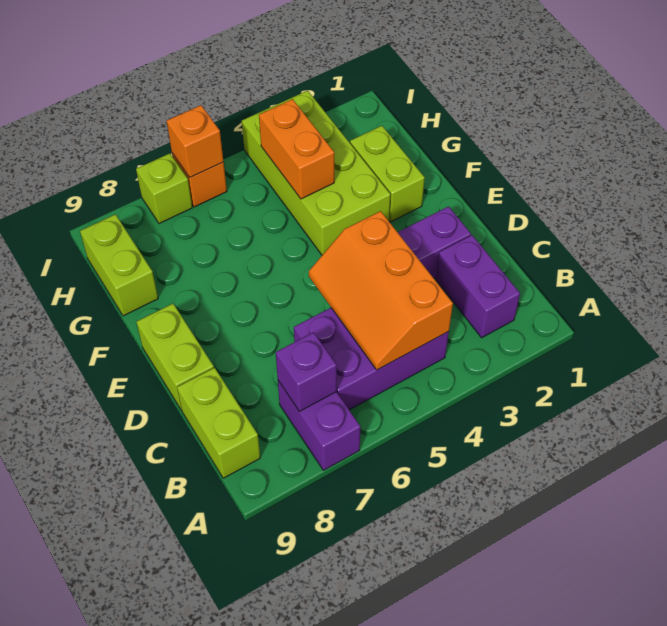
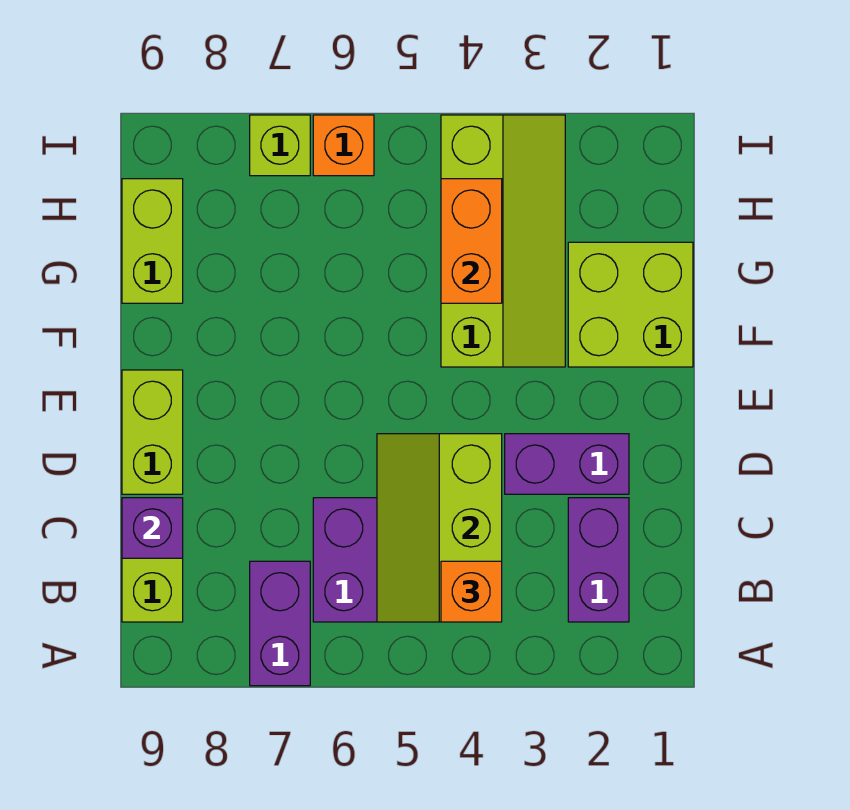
orange 2x3 slope [309,211,453,370] -> lime 2x3 slope [377,434,502,622]
purple 1x1 brick [276,333,337,412] -> purple 1x1 brick moved to [122,498,183,558]
lime 1x2 brick [350,126,425,222] -> lime 2x2 brick [568,242,693,367]
lime 2x4 brick [242,91,391,255] -> lime 2x4 slope [441,115,565,367]
orange 1x1 brick [167,105,223,177] -> orange 1x1 brick moved to [441,561,502,622]

